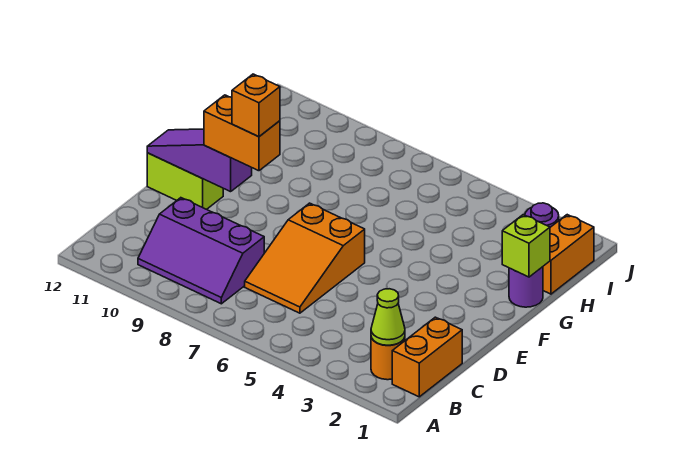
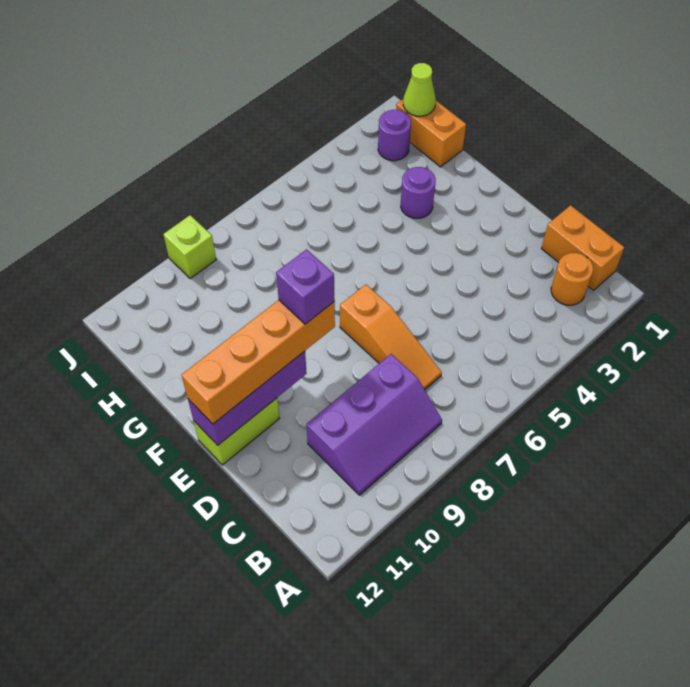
lime 1x1 cone [371,289,405,345] -> lime 1x1 cone moved to [403,63,436,116]
orange 2x3 slope [245,203,365,313] -> orange 1x3 slope [340,284,442,390]
orange 1x2 brick [204,95,280,171] -> orange 1x4 brick [182,300,335,424]
orange 1x1 brick [232,74,280,137] -> purple 1x1 brick [276,249,335,324]
purple 1x3 slope [147,129,252,192] -> purple 1x3 brick [188,351,307,445]
purple 1x1 round brick [509,267,543,307] -> purple 1x1 round brick moved to [401,167,436,218]
lime 1x1 brick [502,215,550,277] -> lime 1x1 brick moved to [163,215,216,279]

